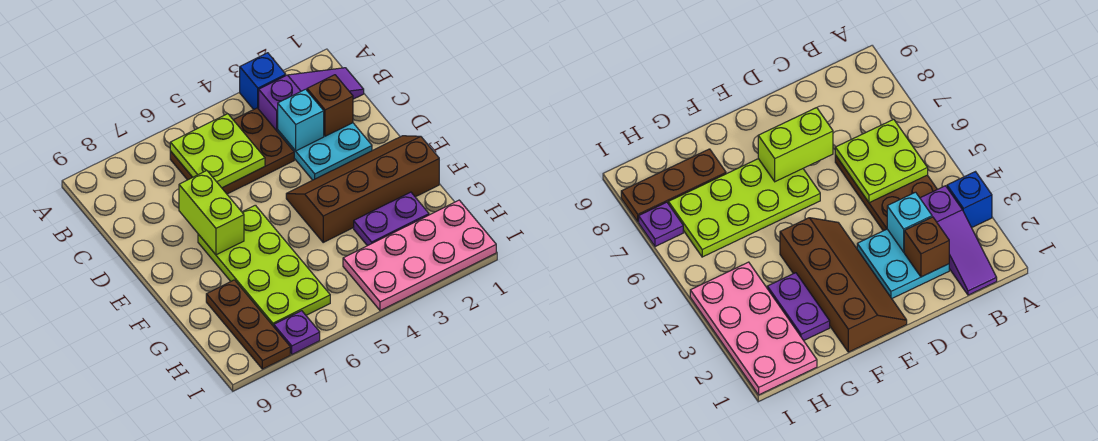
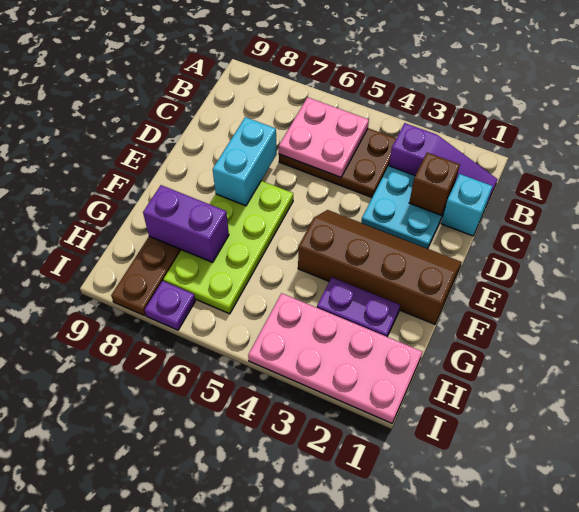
blue 1x1 brick [240,53,286,109] -> none
lime 2x2 plate [170,114,265,188] -> pink 2x2 plate [279,97,369,177]
cyan 1x1 brick [278,89,324,151] -> cyan 1x1 brick moved to [441,174,492,236]
lime 1x2 brick [179,170,244,255] -> cyan 1x2 brick [213,117,277,206]
none -> purple 1x2 brick [143,185,229,262]

